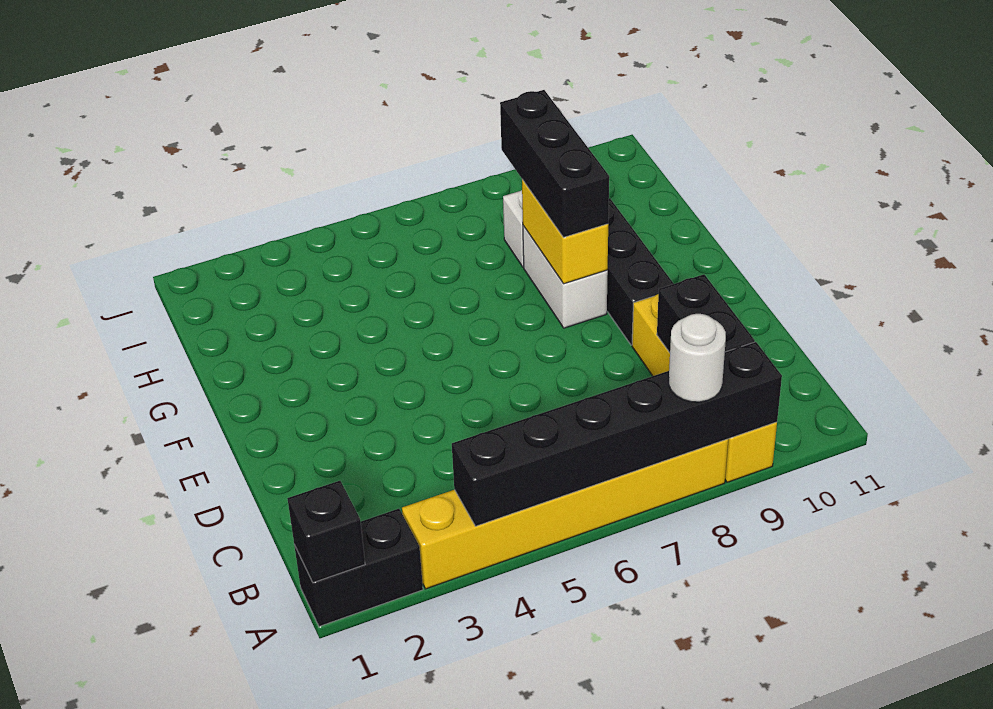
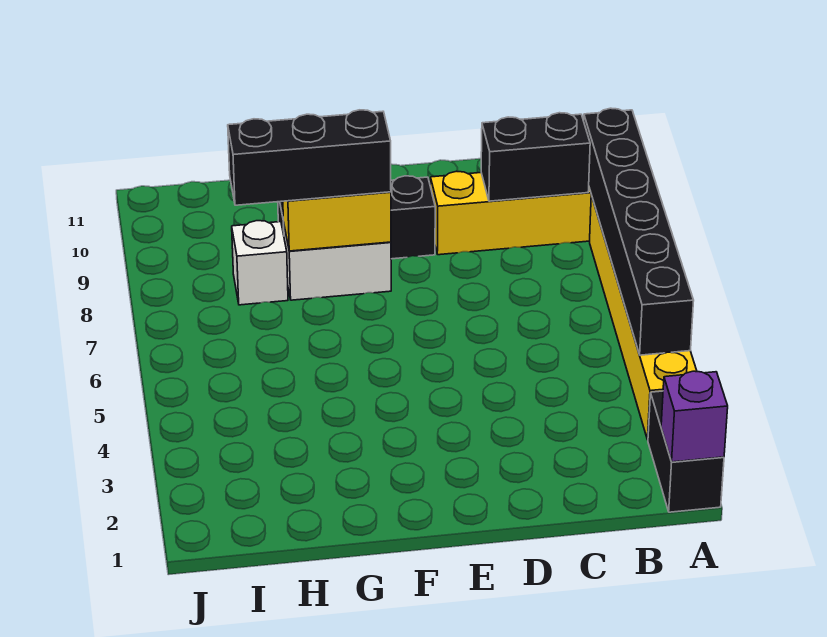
black 1x1 brick [287,481,365,583] -> purple 1x1 brick [661,371,728,462]
white 1x1 round brick [669,314,726,402] -> none

